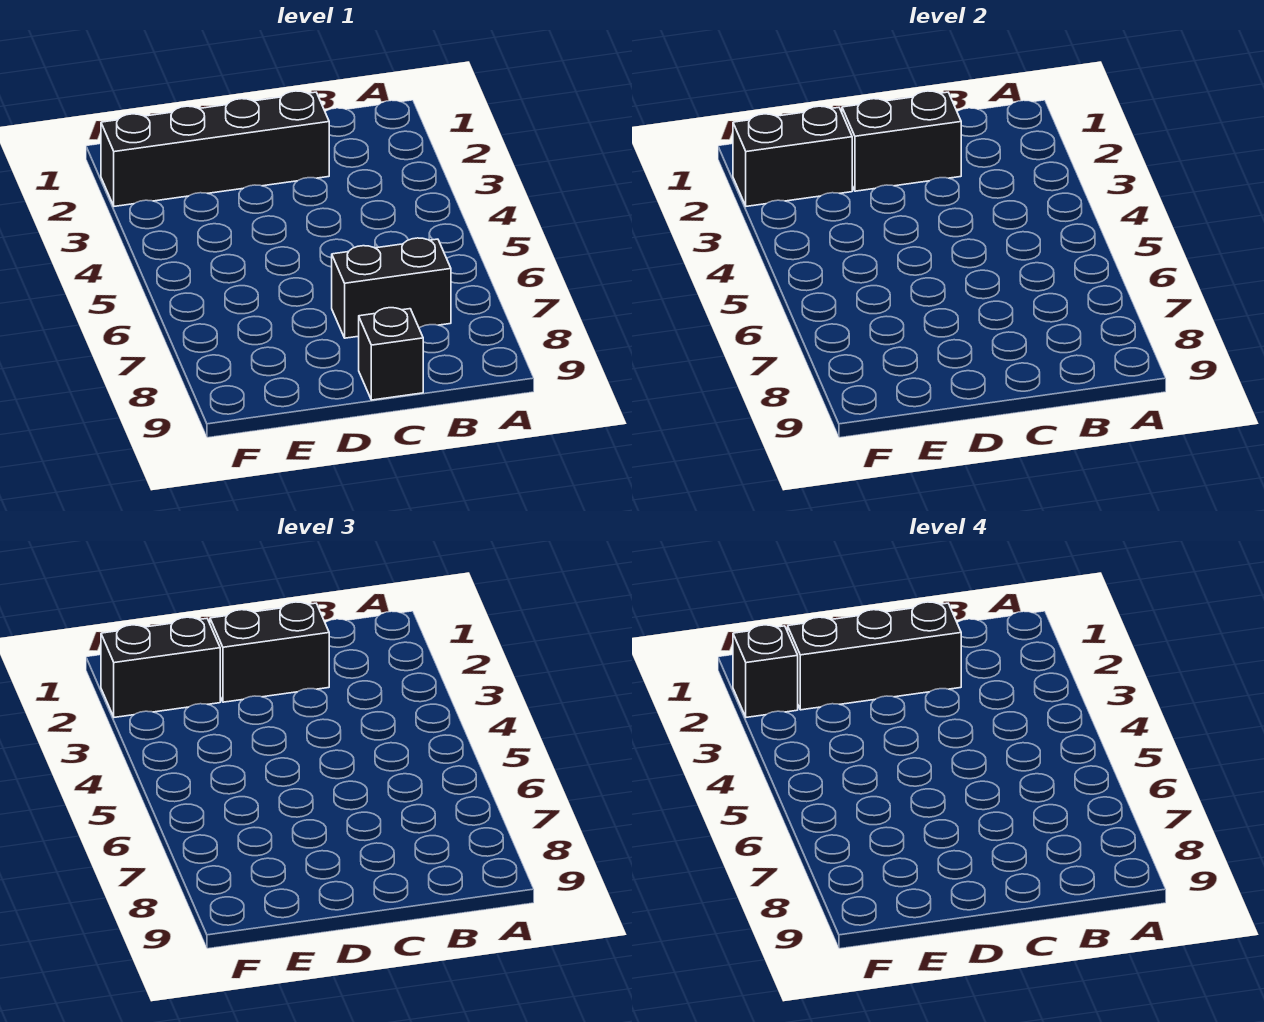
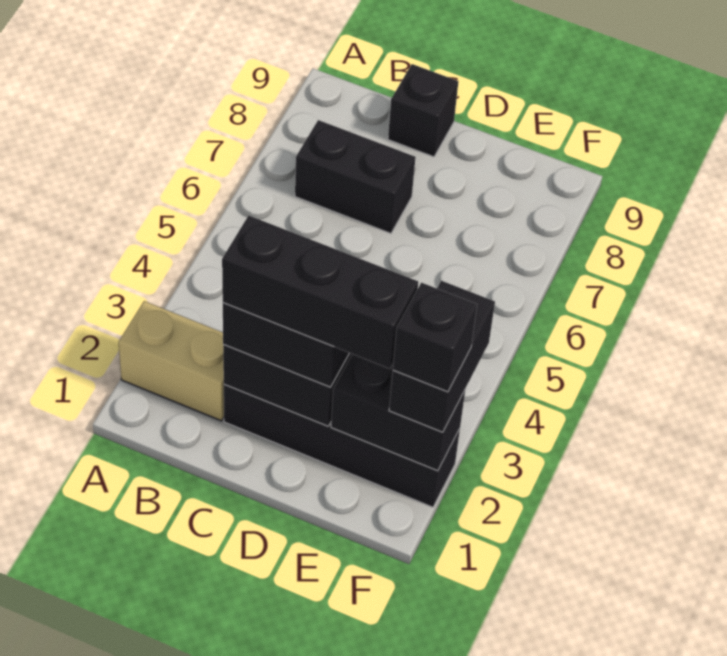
none -> tan 1x2 brick [119,301,224,421]
black 1x2 brick [101,617,220,717] -> black 1x2 brick turned to [389,281,495,432]

